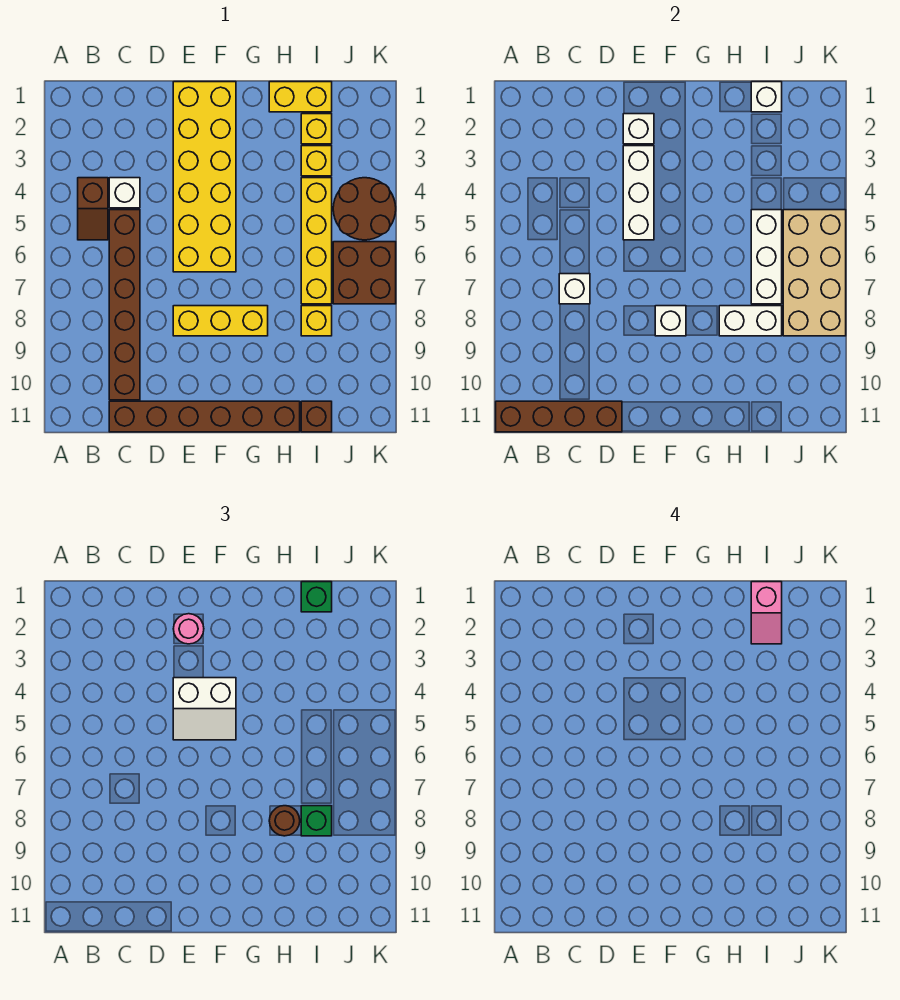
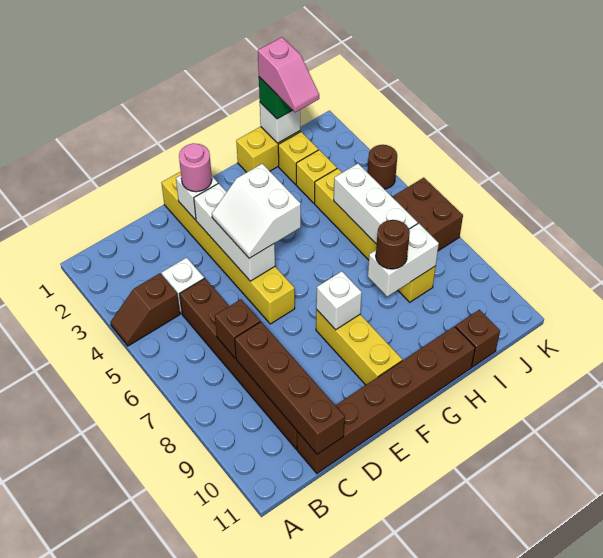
brown 1x4 brick [496,401,622,432] -> brown 1x4 brick turned to [235,322,345,454]
brown 1x2 slope [78,178,108,240] -> brown 1x2 slope turned to [111,273,180,346]
white 1x1 brick [559,274,590,304] -> brown 1x1 brick [215,299,260,358]
yellow 2x6 brick [173,82,236,272] -> yellow 1x6 brick [162,172,295,324]
white 2x2 slope [173,678,236,740] -> white 2x2 slope turned to [212,164,301,258]
yellow 1x3 brick [173,306,268,336] -> yellow 1x3 brick turned to [316,310,402,385]
green 1x1 brick [301,806,332,836] -> none
brown 2x2 round brick [333,178,396,240] -> brown 1x1 round brick [368,145,397,189]
tan 2x4 brick [783,210,846,336] -> none

